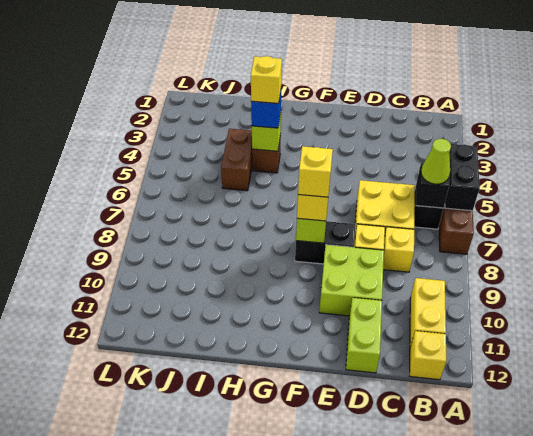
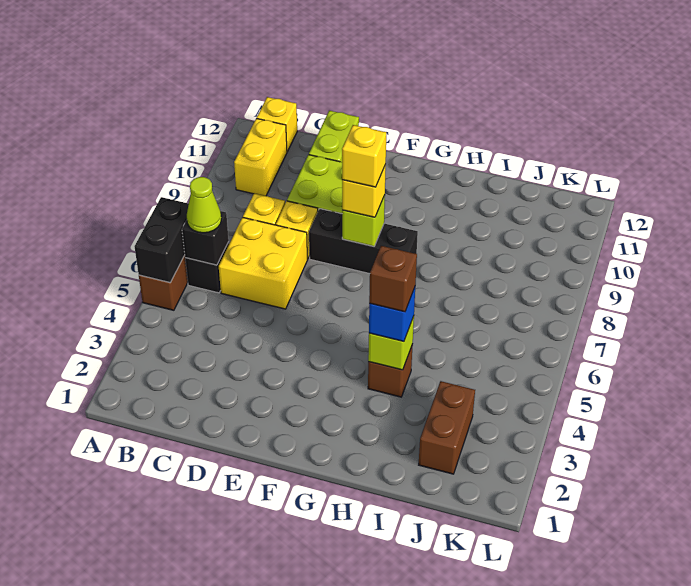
black 1x2 brick [295,221,355,264] -> black 1x3 brick [309,209,418,274]
yellow 1x1 brick [251,56,282,103] -> brown 1x1 brick [369,246,417,312]
brown 1x2 brick [221,129,252,191] -> brown 1x2 brick moved to [419,381,475,474]

